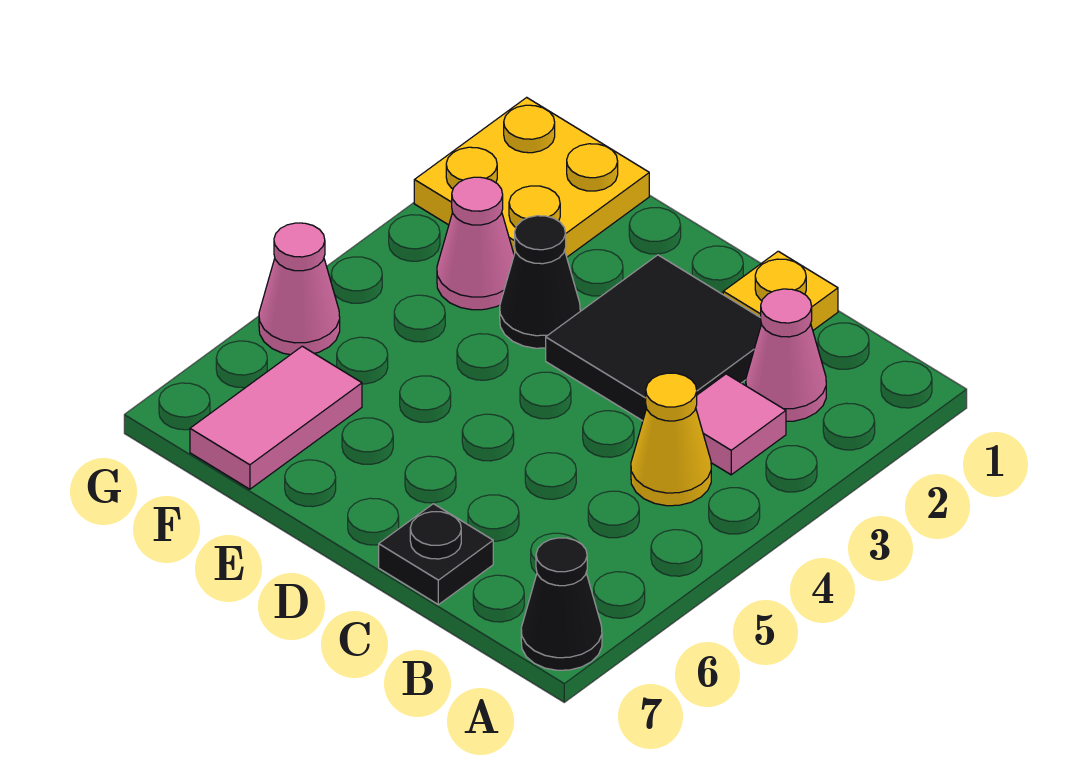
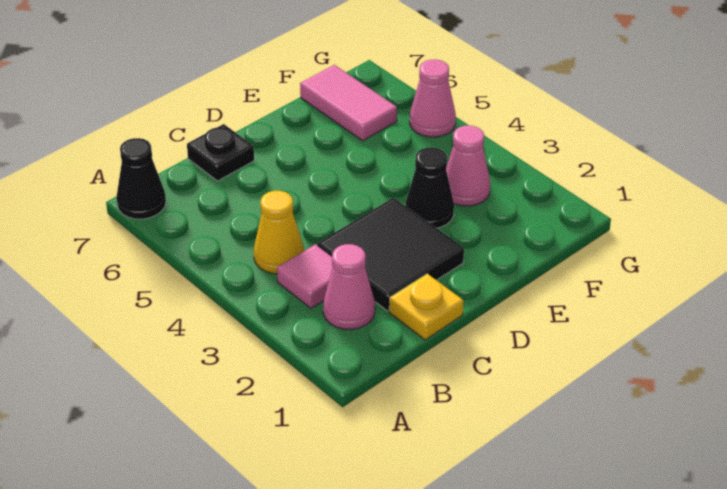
yellow 2x2 plate [414,97,649,257] -> none

